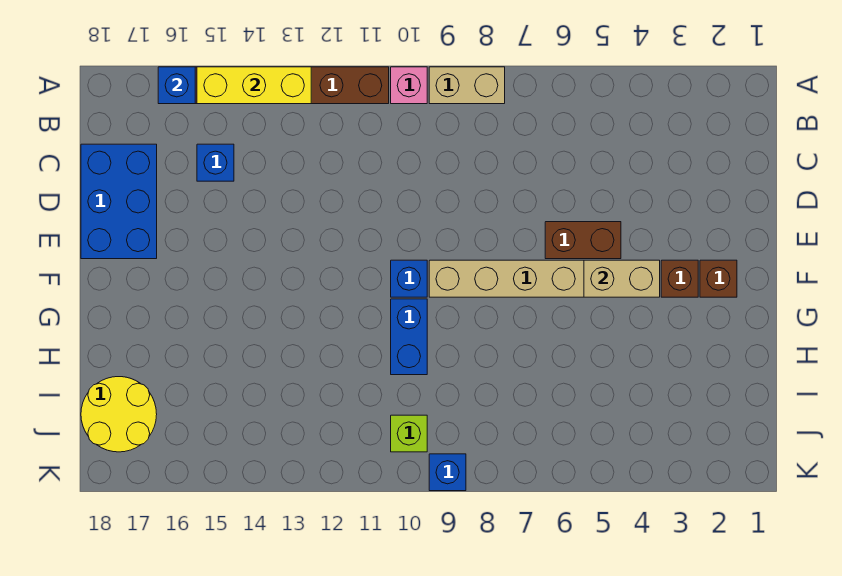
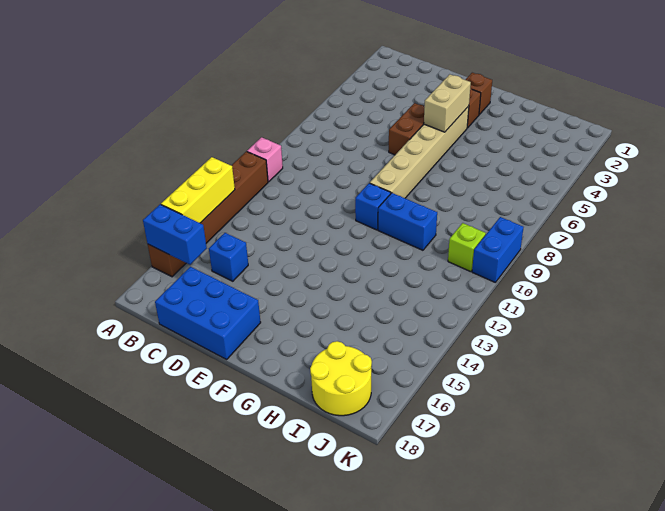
tan 1x2 brick [429,67,505,104] -> none
blue 1x1 brick [158,67,195,104] -> blue 1x2 brick [143,204,207,265]
blue 1x1 brick [429,454,466,491] -> blue 1x2 brick [472,217,524,282]

